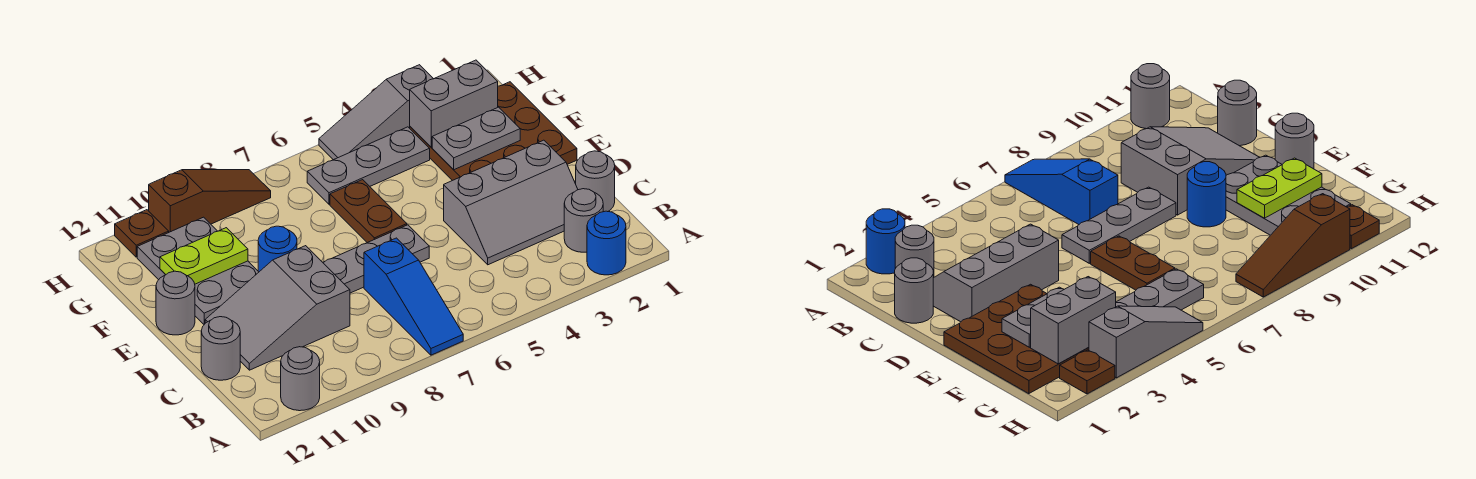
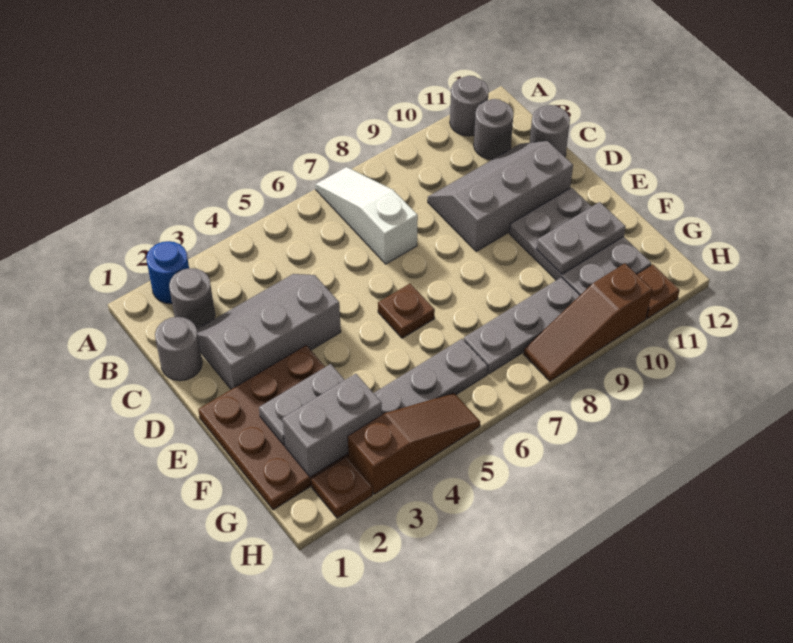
blue 1x3 slope [364,238,463,355] -> white 1x3 slope [315,167,418,264]
grey 2x3 slope [205,246,350,370] -> grey 2x3 slope turned to [428,141,573,251]
grey 1x3 plate [323,225,429,293] -> grey 1x3 plate moved to [464,277,580,374]
brown 1x2 plate [330,180,407,243] -> brown 1x1 plate [378,284,435,338]
blue 1x1 round brick [258,226,297,272] -> none
grey 1x1 round brick [156,271,195,335] -> grey 1x1 round brick moved to [474,99,514,159]
lime 1x2 plate [160,228,248,284] -> grey 1x2 plate [537,202,626,274]
grey 1x3 slope [319,65,433,160] -> brown 1x3 slope [348,393,480,494]

